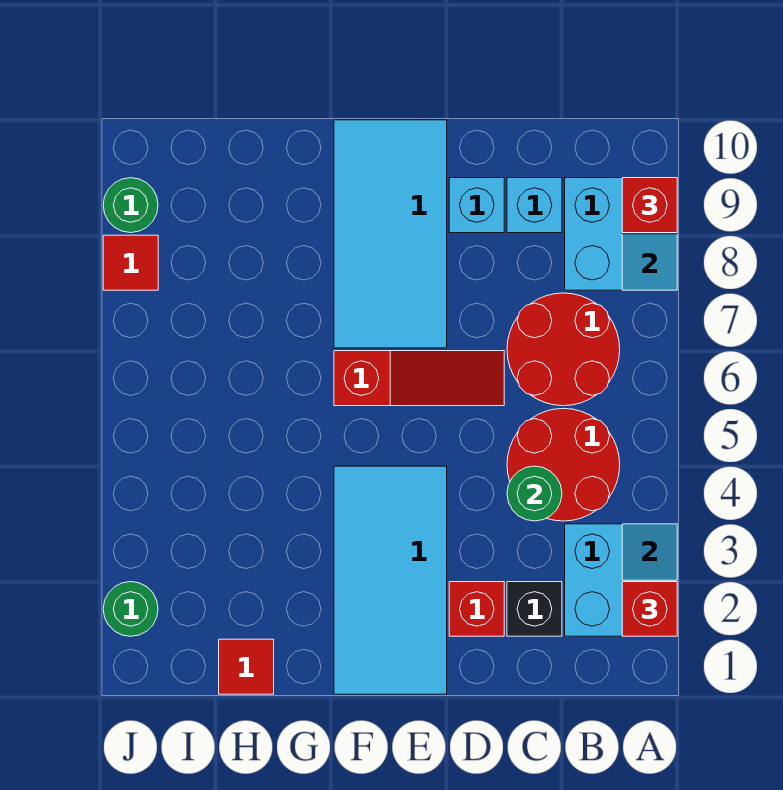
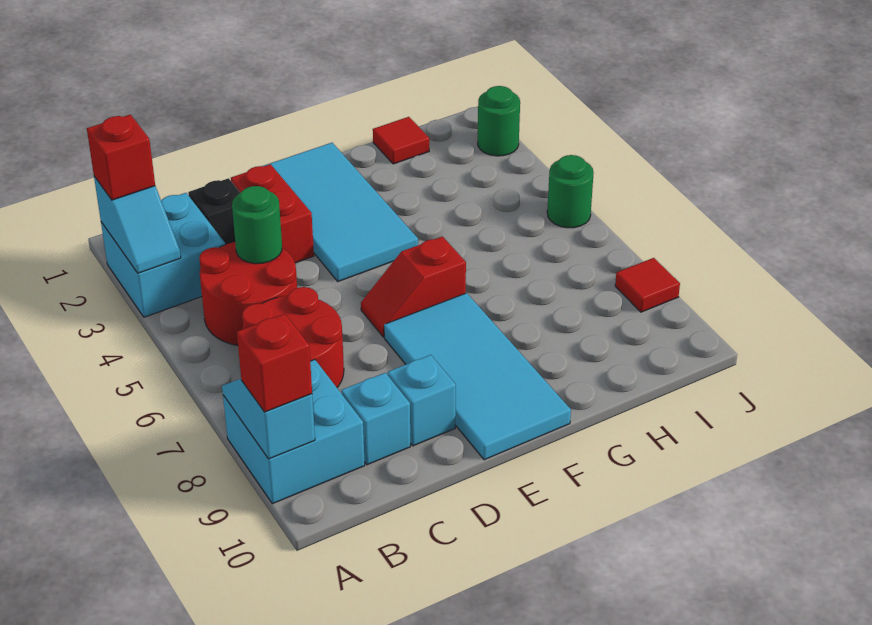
red 1x1 brick [449,582,504,636] -> red 1x2 brick [231,164,314,263]
red 1x3 slope [334,351,504,406] -> red 1x2 slope [361,237,466,337]
green 1x1 round brick [103,178,158,233] -> green 1x1 round brick moved to [547,155,594,228]

